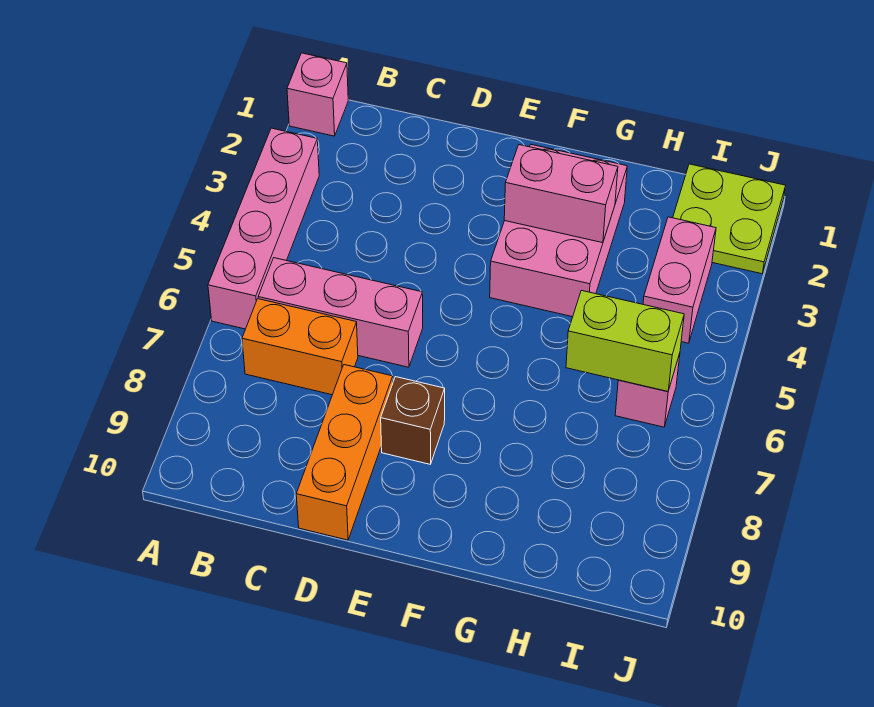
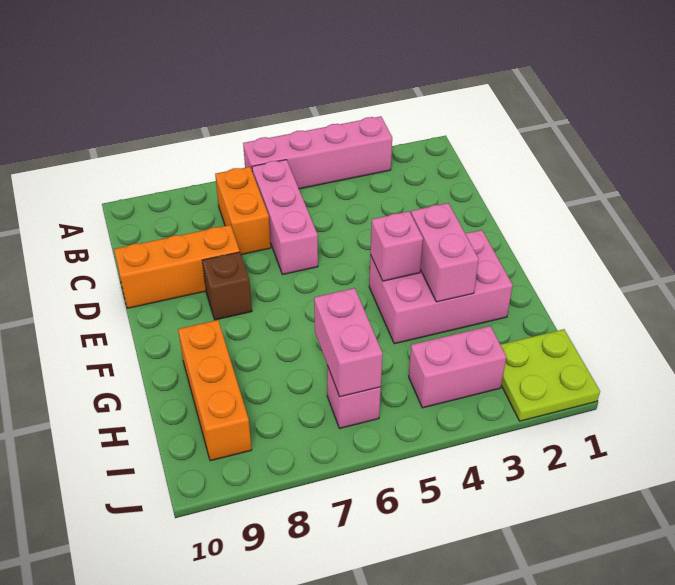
pink 1x1 brick [287,53,348,136] -> pink 1x1 brick moved to [370,211,423,281]
none -> orange 1x3 brick [178,320,252,461]
lime 1x2 brick [566,290,684,391] -> pink 1x2 brick [314,288,383,397]

